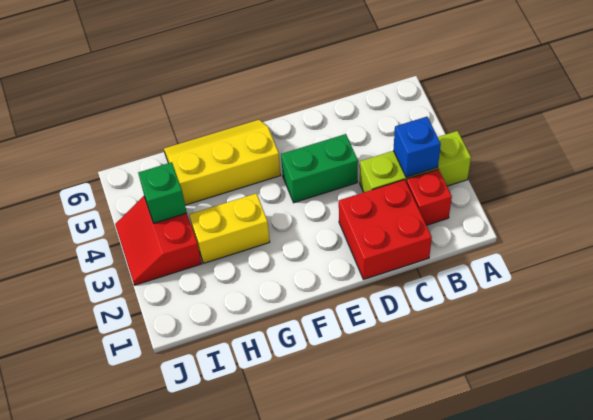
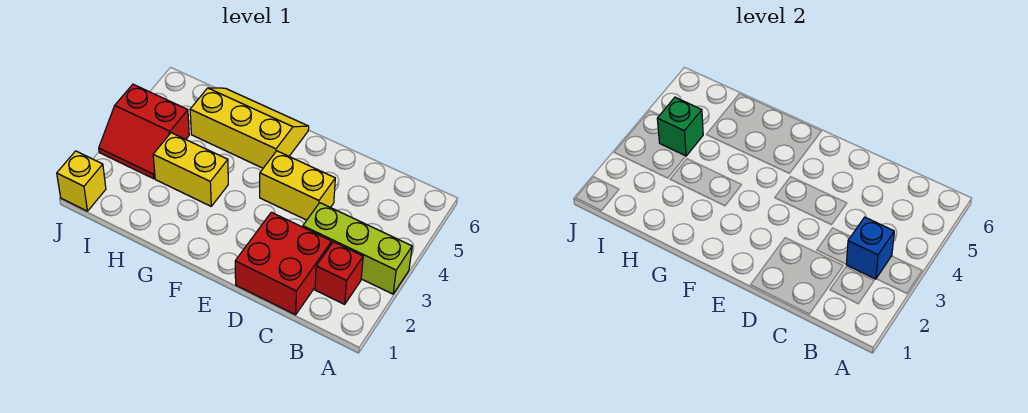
green 1x2 brick [281,134,358,203] -> yellow 1x2 brick [260,151,335,220]
red 2x2 slope [115,196,202,285] -> red 2x2 slope turned to [99,84,189,179]
none -> yellow 1x1 brick [57,151,106,211]

